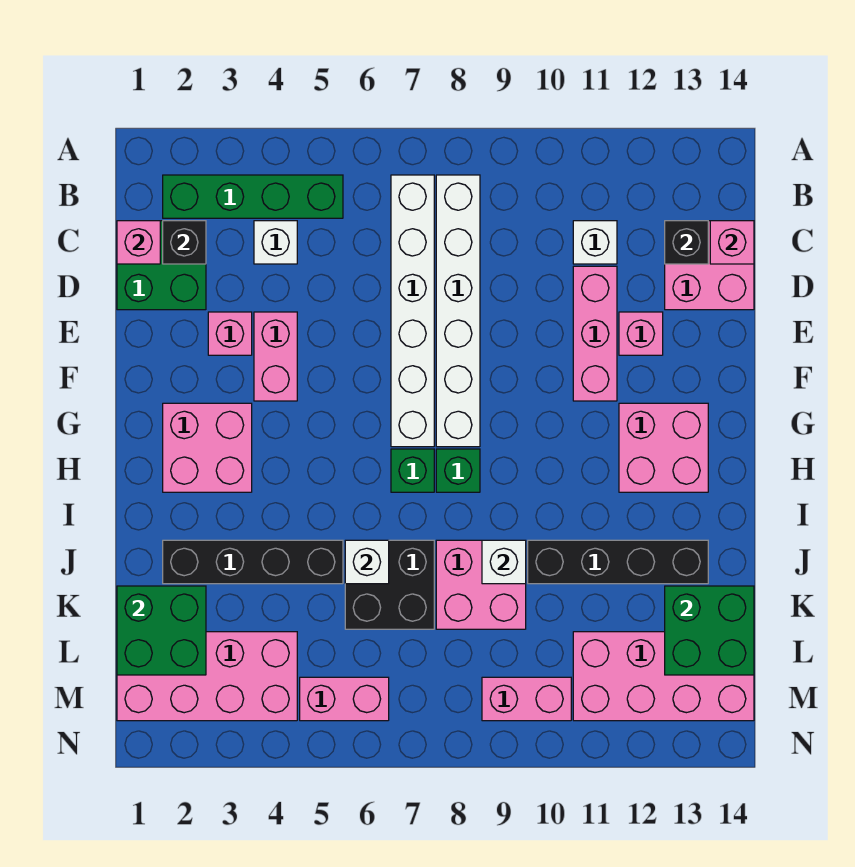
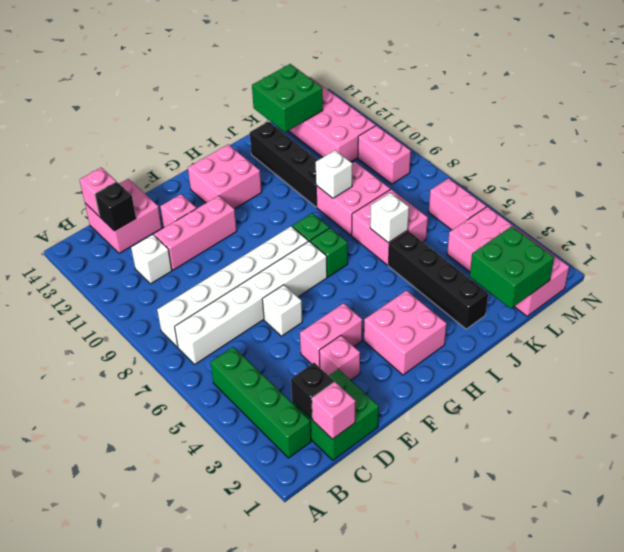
white 1x1 brick [254,221,297,264] -> white 1x1 brick moved to [262,285,302,336]
black 2x2 brick [345,540,434,629] -> pink 2x2 brick [352,189,428,265]

